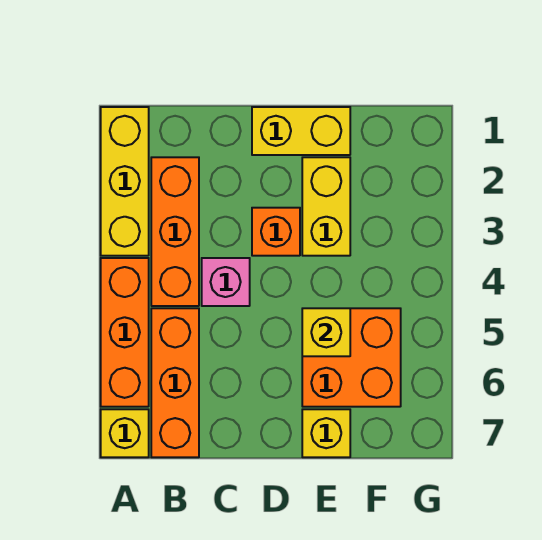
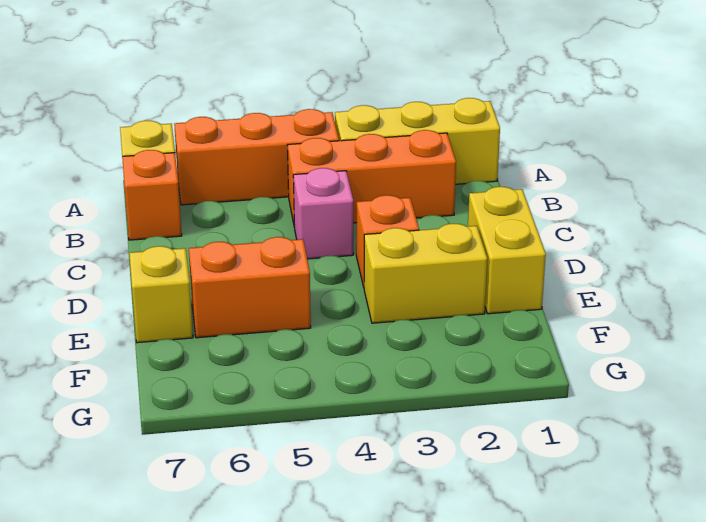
orange 1x3 brick [151,308,199,457] -> orange 1x1 brick [122,150,182,240]
orange 2x2 brick [302,308,401,407] -> orange 1x2 brick [189,237,311,338]
yellow 1x1 brick [302,308,350,356] -> none

